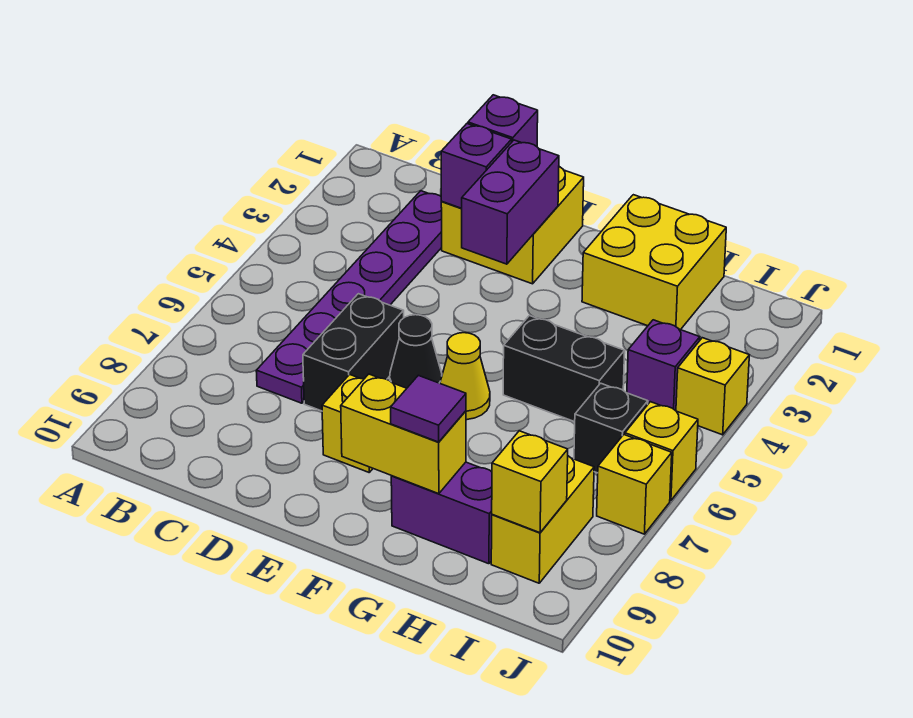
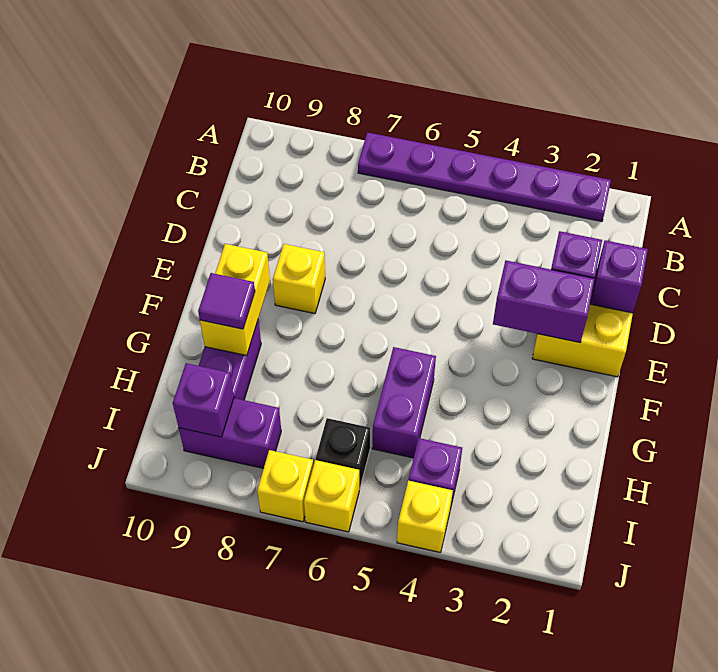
purple 1x6 plate [256,191,442,403] -> purple 1x6 plate moved to [358,132,611,221]
black 1x2 brick [303,294,404,411] -> none
black 1x1 cone [390,315,442,388] -> none
yellow 1x1 cone [440,333,490,420] -> none
yellow 2x2 brick [582,195,726,330] -> none
black 1x2 brick [503,316,625,422] -> purple 1x2 brick [372,347,436,458]
yellow 1x2 brick [491,456,594,583] -> purple 1x2 brick [179,398,281,468]
yellow 1x1 brick [492,431,568,533] -> purple 1x1 brick [173,363,234,437]

